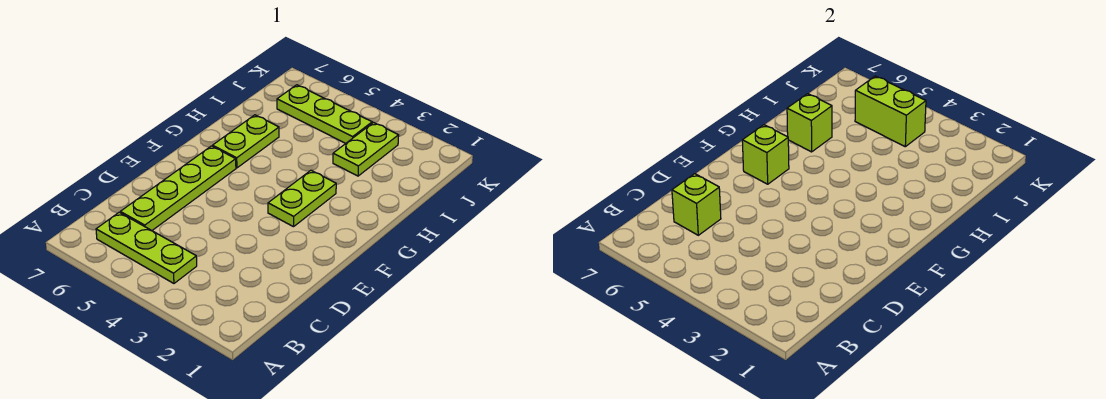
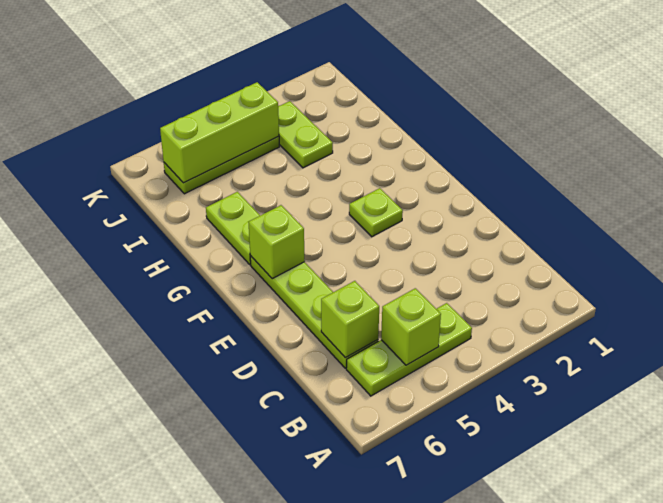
lime 1x2 plate [268,170,336,227] -> lime 1x1 plate [349,188,403,237]
lime 1x1 brick [787,94,832,152] -> lime 1x1 brick moved to [381,288,441,365]
lime 1x2 brick [855,76,926,147] -> lime 1x3 brick [160,82,279,183]

